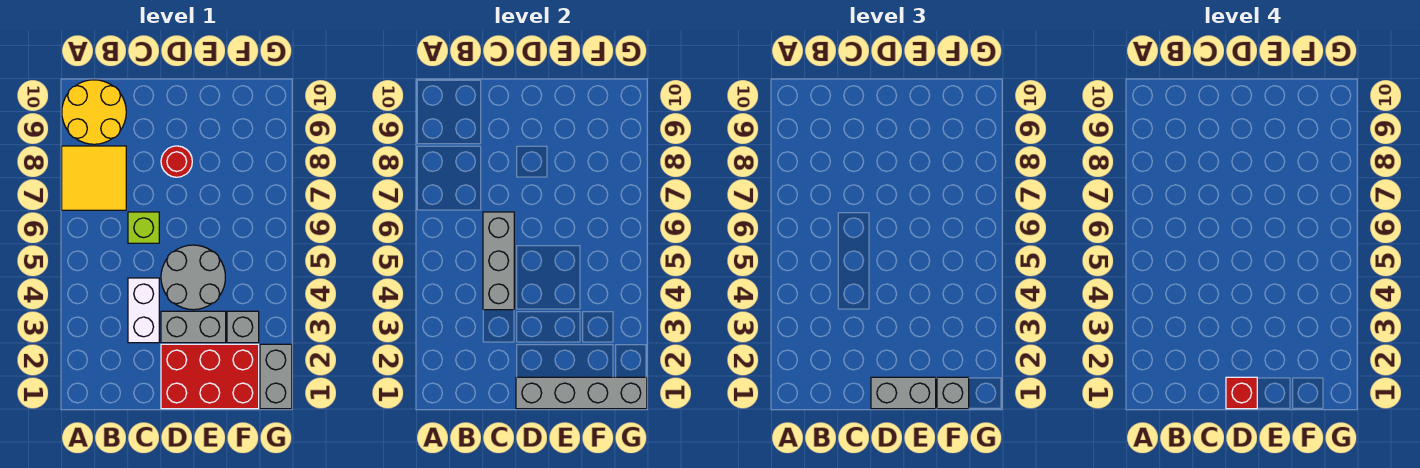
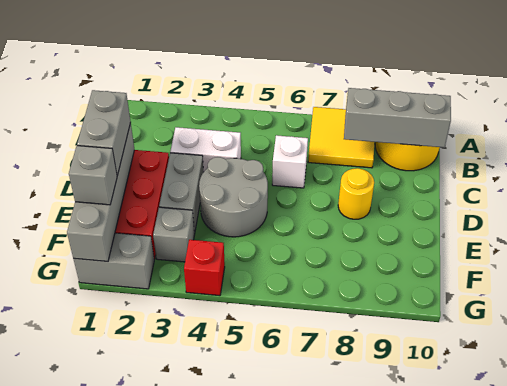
grey 1x3 brick [483,212,514,310] -> grey 1x3 brick moved to [344,88,451,148]
lime 1x1 brick [128,212,159,243] -> white 1x1 brick [272,135,308,188]
red 1x1 brick [1226,377,1257,409] -> red 1x1 brick moved to [184,240,225,296]
red 1x1 round brick [161,146,192,177] -> yellow 1x1 round brick [338,168,374,219]

